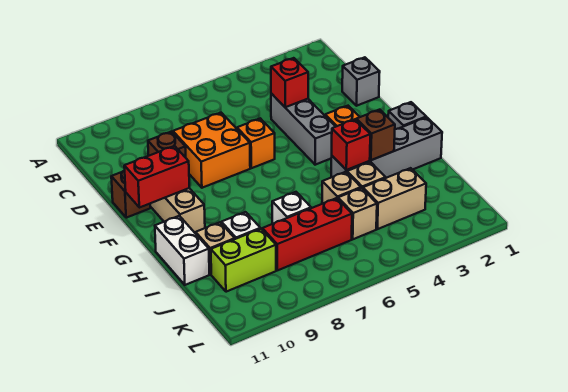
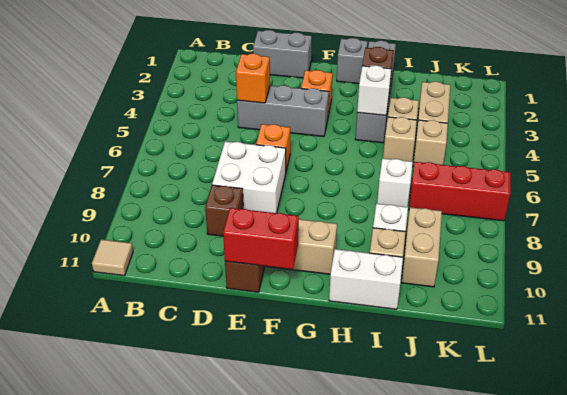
none -> tan 1x1 tile [92,240,133,276]
grey 1x1 brick [342,57,380,106] -> grey 1x2 brick [253,30,312,78]
red 1x1 brick [271,58,308,107] -> orange 1x1 brick [236,53,270,103]
orange 2x2 brick [173,113,250,188] -> white 2x2 brick [212,141,286,213]
red 1x2 brick [124,146,189,208] -> red 1x2 brick turned to [223,208,299,269]
red 1x1 brick [332,119,370,170] -> white 1x1 brick [357,65,391,115]
red 1x3 brick [262,198,352,270] -> red 1x3 brick turned to [409,162,510,221]
lime 1x2 brick [211,229,276,292] -> tan 1x2 brick [401,207,442,287]

